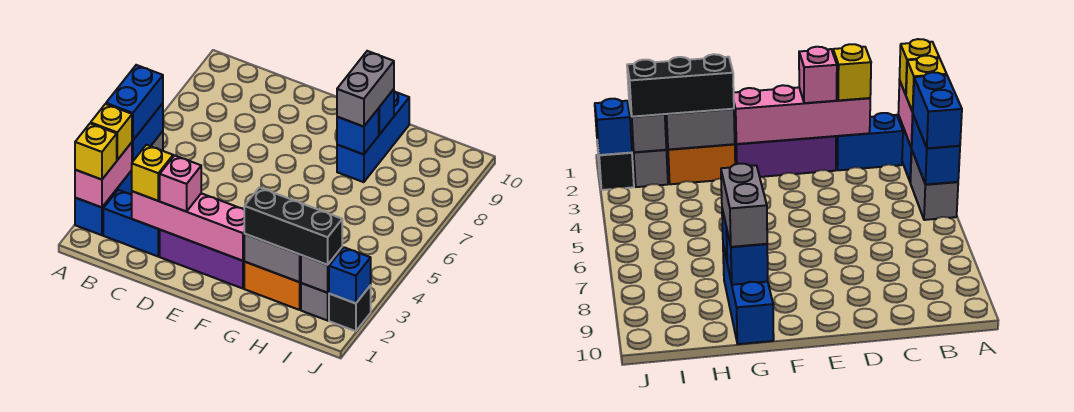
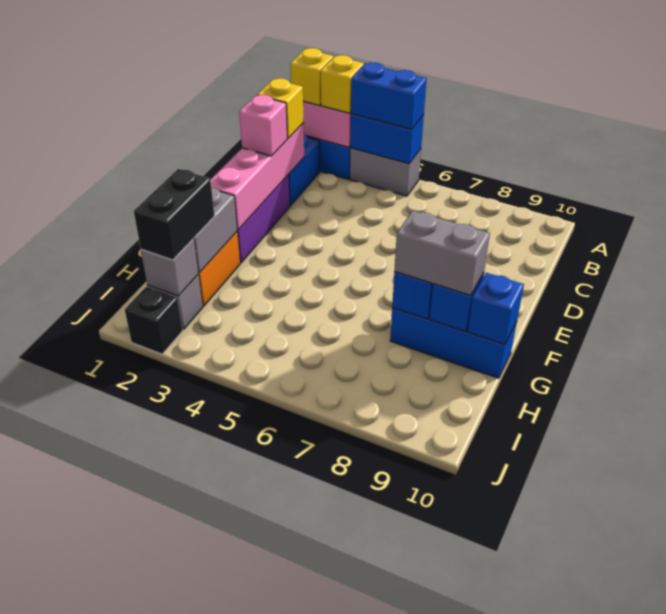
black 1x3 brick [244,187,342,265] -> black 1x2 brick [134,169,214,260]
blue 1x1 brick [329,247,371,303] -> blue 1x1 brick moved to [468,273,524,345]

